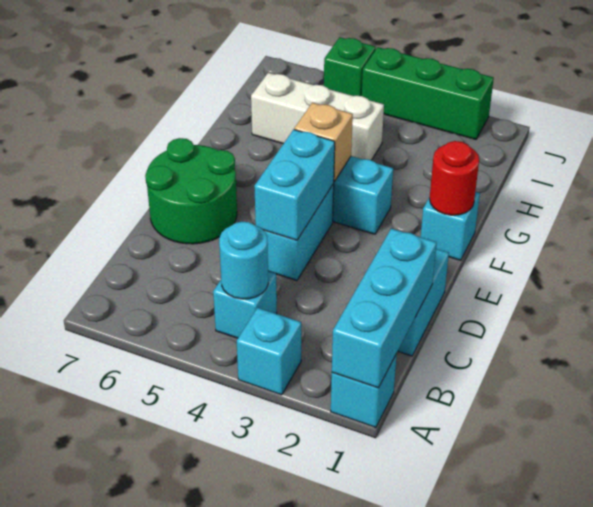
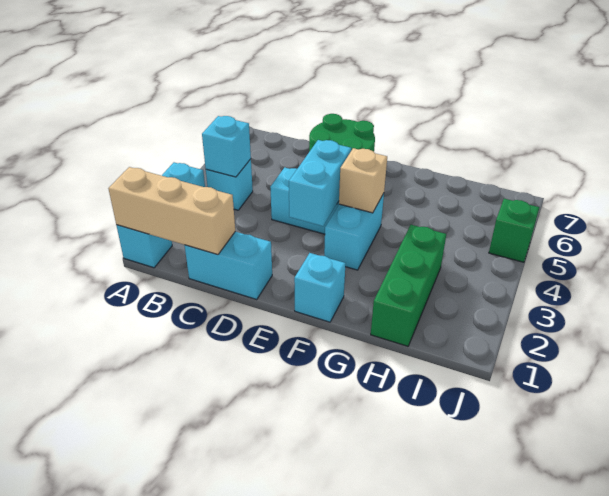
cyan 1x3 brick [332,228,437,388] -> tan 1x3 brick [108,167,235,255]
cyan 1x1 round brick [219,221,268,299] -> cyan 1x1 brick [202,116,251,177]
cyan 1x2 brick [254,130,335,240] -> cyan 1x2 brick turned to [289,140,351,226]
red 1x1 round brick [430,141,479,215] -> none
white 1x3 brick [251,73,384,160] -> none
green 1x3 brick [362,47,494,139] -> green 1x3 brick moved to [371,225,446,346]

